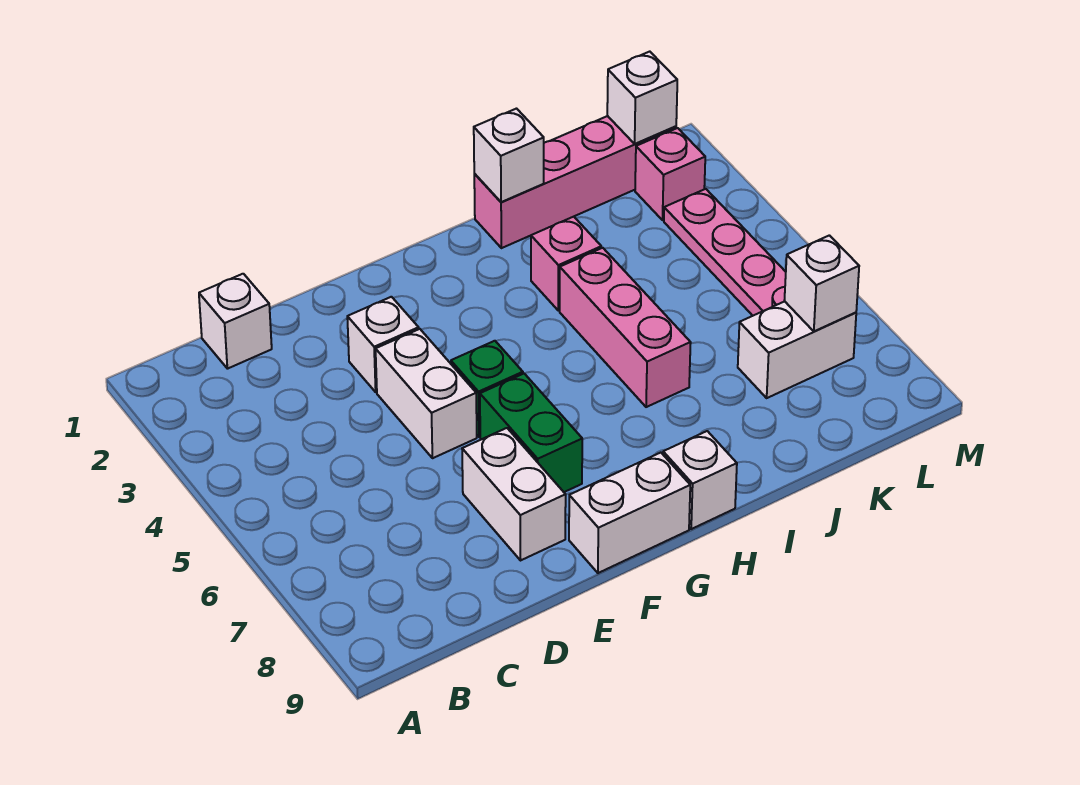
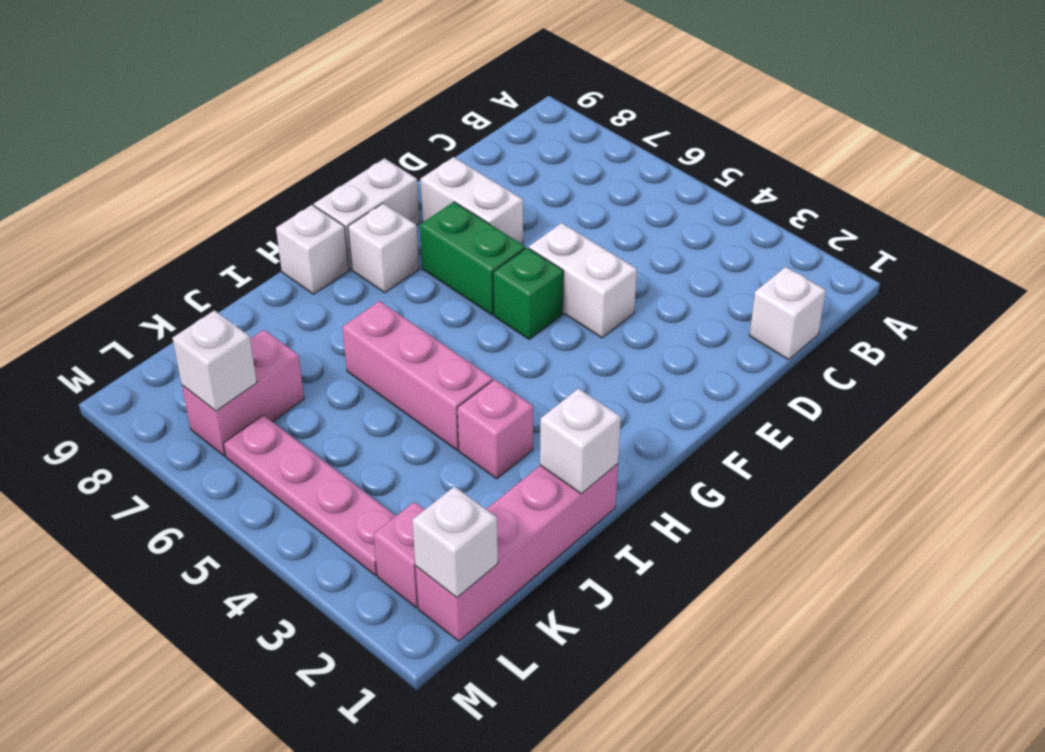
white 1x1 brick [347,297,419,392] -> white 1x1 brick moved to [348,204,419,293]
white 1x2 brick [738,301,856,398] -> pink 1x2 brick [182,330,304,456]

